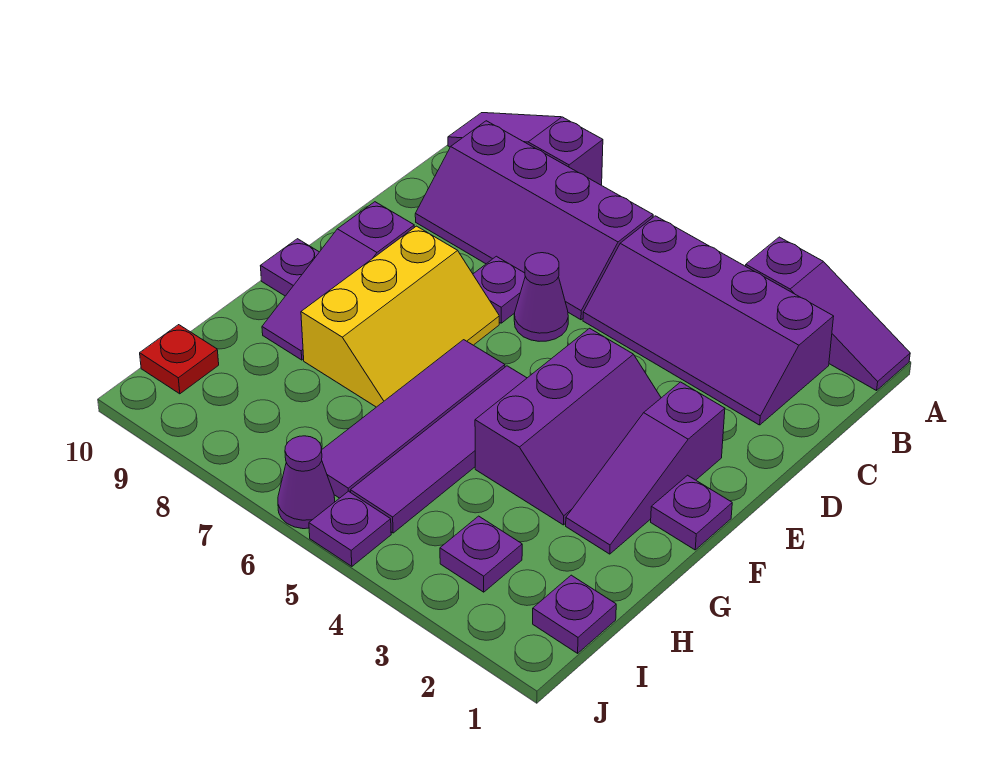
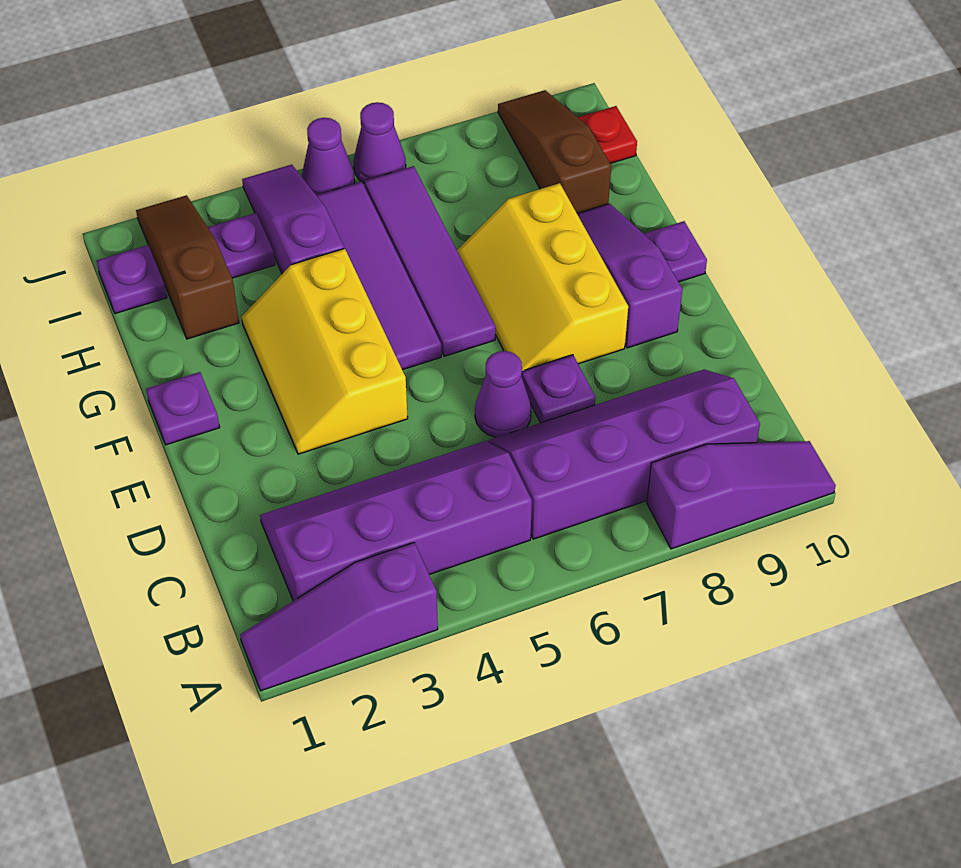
purple 1x3 slope [566,382,725,554] -> purple 1x3 slope moved to [242,165,344,274]
purple 2x3 slope [475,328,661,525] -> yellow 2x3 slope [242,248,408,454]
none -> brown 1x3 slope [136,195,239,339]
none -> brown 1x3 slope [498,90,611,213]
purple 1x1 plate [309,491,391,566] -> purple 1x1 cone [302,118,355,195]

